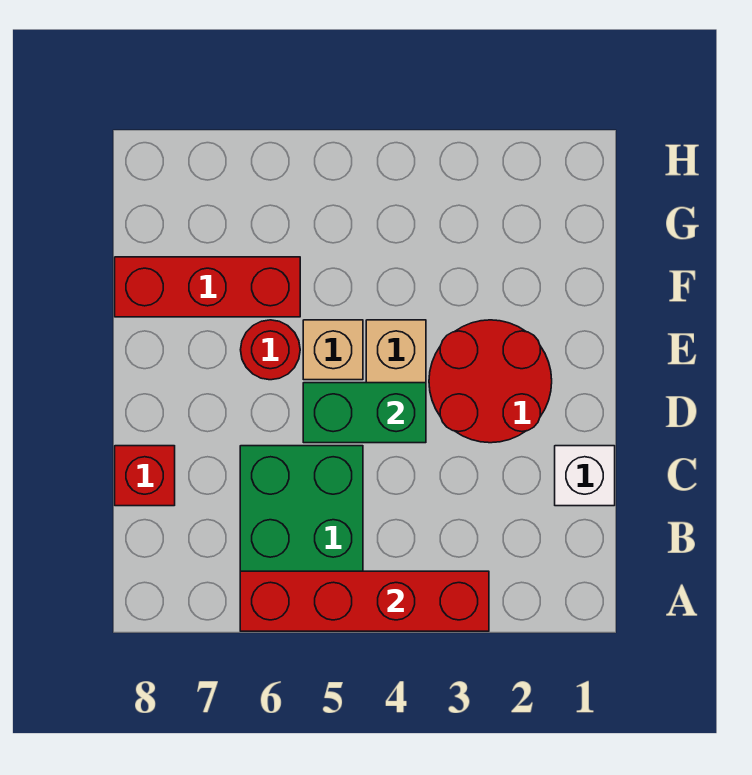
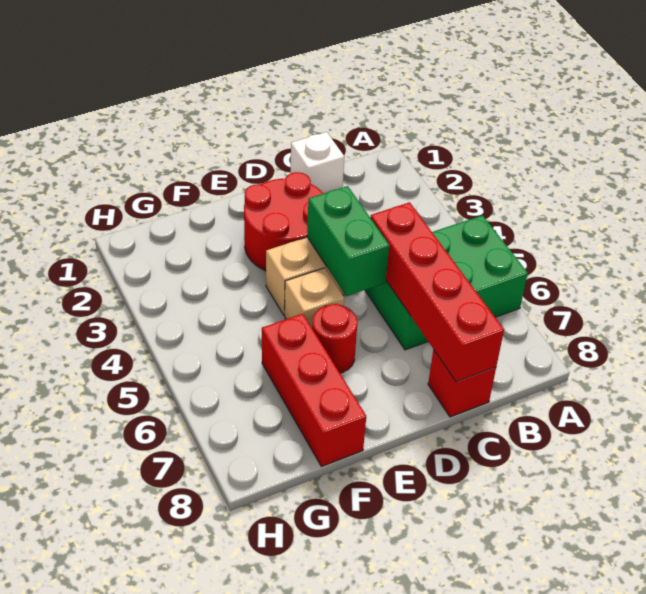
red 1x4 brick [240,571,489,631] -> red 1x4 brick moved to [370,202,504,382]

